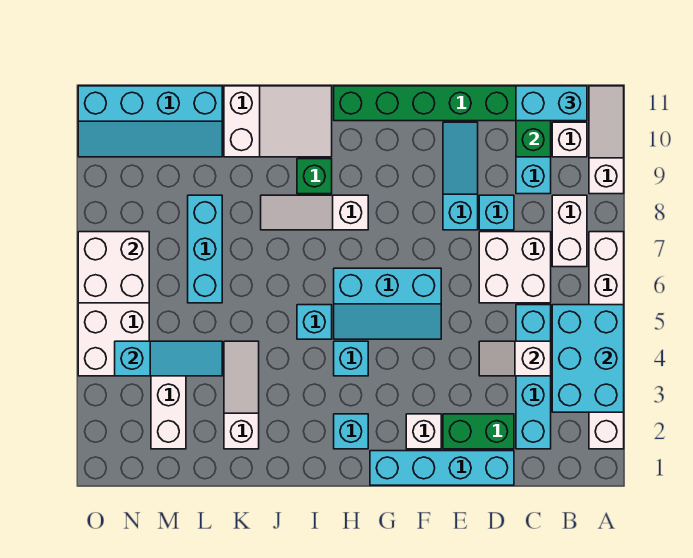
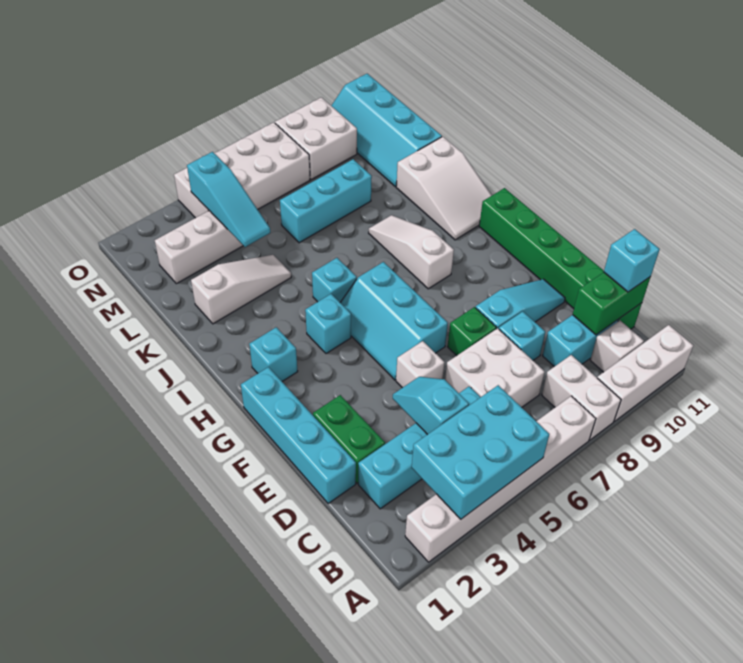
white 1x3 slope [589,86,624,194] -> white 1x3 brick [597,325,693,421]
white 1x2 brick [552,195,587,267] -> white 1x2 brick turned to [542,355,621,440]
cyan 1x2 brick [516,86,587,121] -> cyan 1x1 brick [604,229,660,292]
white 1x2 slope [479,341,551,376] -> cyan 1x2 slope [393,377,469,435]
white 1x1 brick [406,414,441,449] -> white 1x1 brick moved to [396,341,445,388]
green 1x1 brick [297,159,332,194] -> green 1x1 brick moved to [448,307,496,356]
white 2x2 brick [78,232,149,303] -> white 2x2 brick moved to [275,97,357,179]

